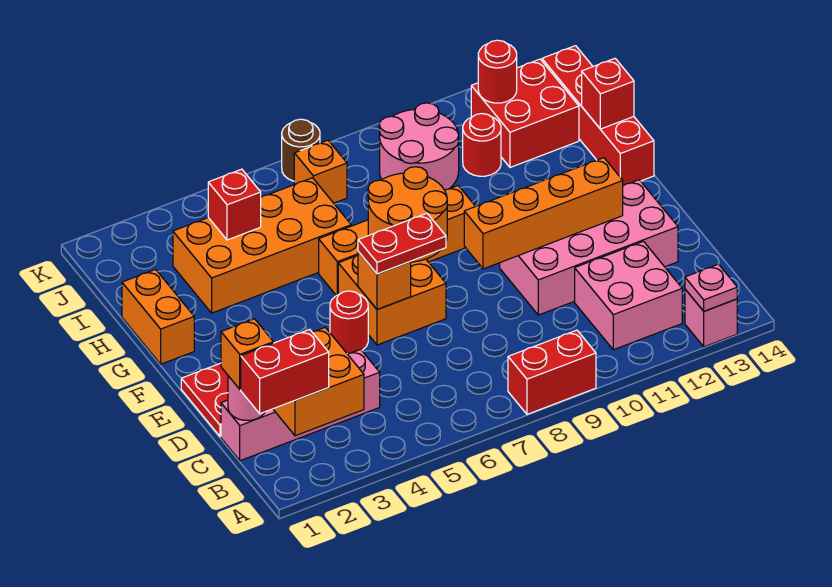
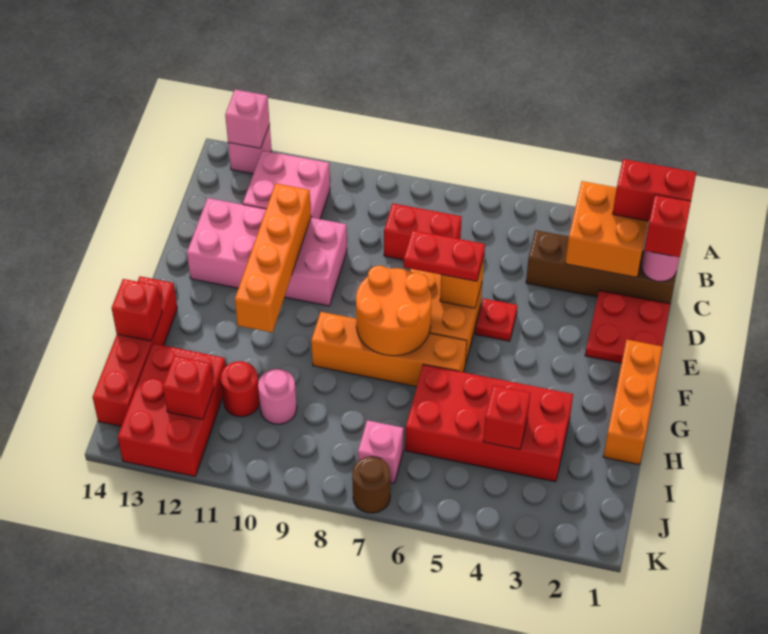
red 1x2 brick [508,330,596,414] -> red 1x2 brick moved to [384,203,462,260]
pink 1x1 plate [685,264,737,311] -> pink 1x1 brick [225,90,270,148]
pink 1x4 brick [221,350,380,461] -> brown 1x4 brick [526,230,676,304]
orange 1x1 brick [221,319,273,390] -> red 1x1 brick [644,195,691,257]
red 1x1 round brick [330,291,368,354] -> red 1x1 plate [475,298,517,341]
orange 1x4 brick [464,158,623,269] -> orange 1x4 brick turned to [235,183,311,332]
orange 1x2 brick [122,269,194,364] -> orange 1x3 brick [603,340,663,465]
orange 2x4 brick [173,178,351,313] -> red 2x4 brick [405,364,573,482]
pink 2x2 round brick [379,103,459,190] -> pink 1x1 round brick [258,369,297,424]
red 2x2 brick [471,59,579,167] -> red 2x3 brick [118,343,226,476]
orange 1x1 brick [294,140,347,203] -> pink 1x1 brick [358,420,403,483]
red 1x1 round brick [478,40,517,103] -> red 1x1 brick [163,356,214,419]

